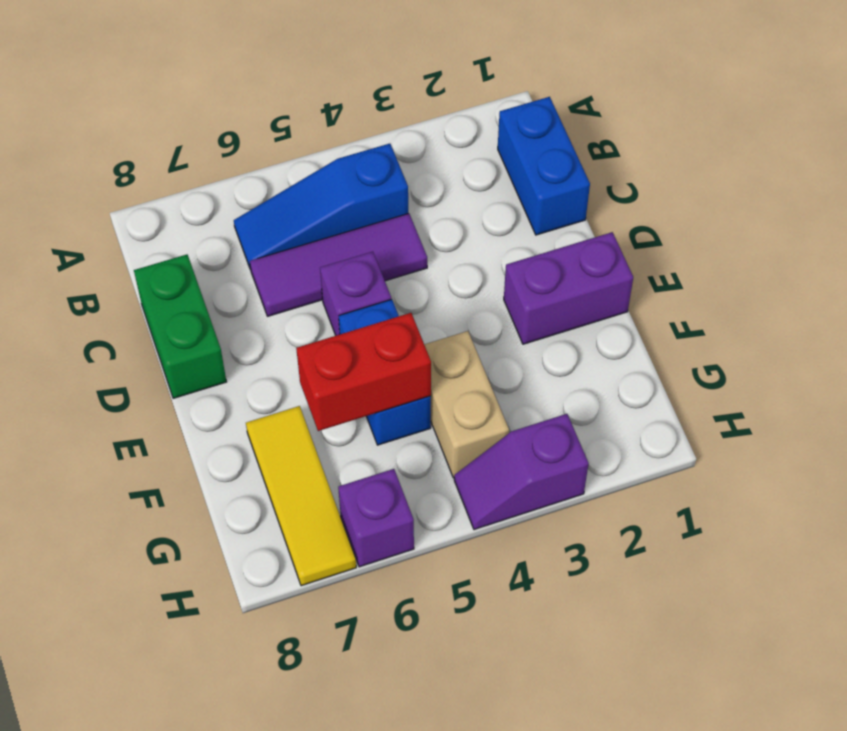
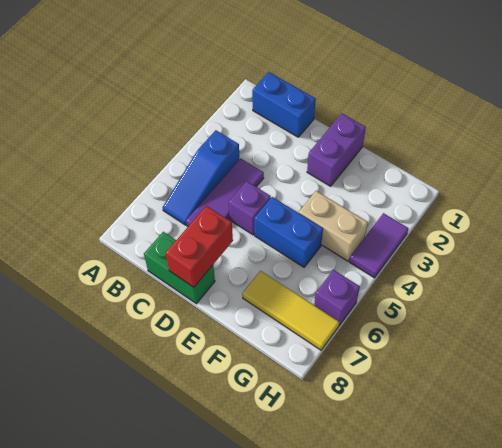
red 1x2 brick [296,313,431,431] -> red 1x2 brick moved to [166,206,233,287]
purple 1x2 slope [454,414,589,530] -> purple 1x2 tile [349,213,408,278]

